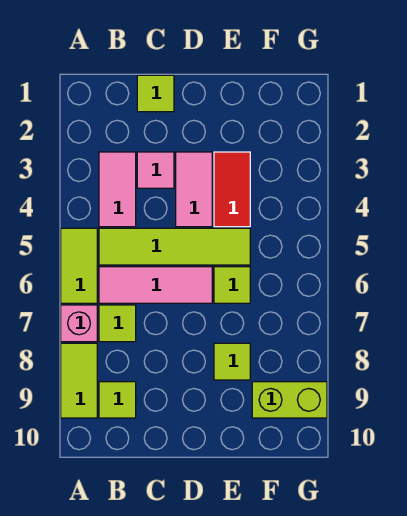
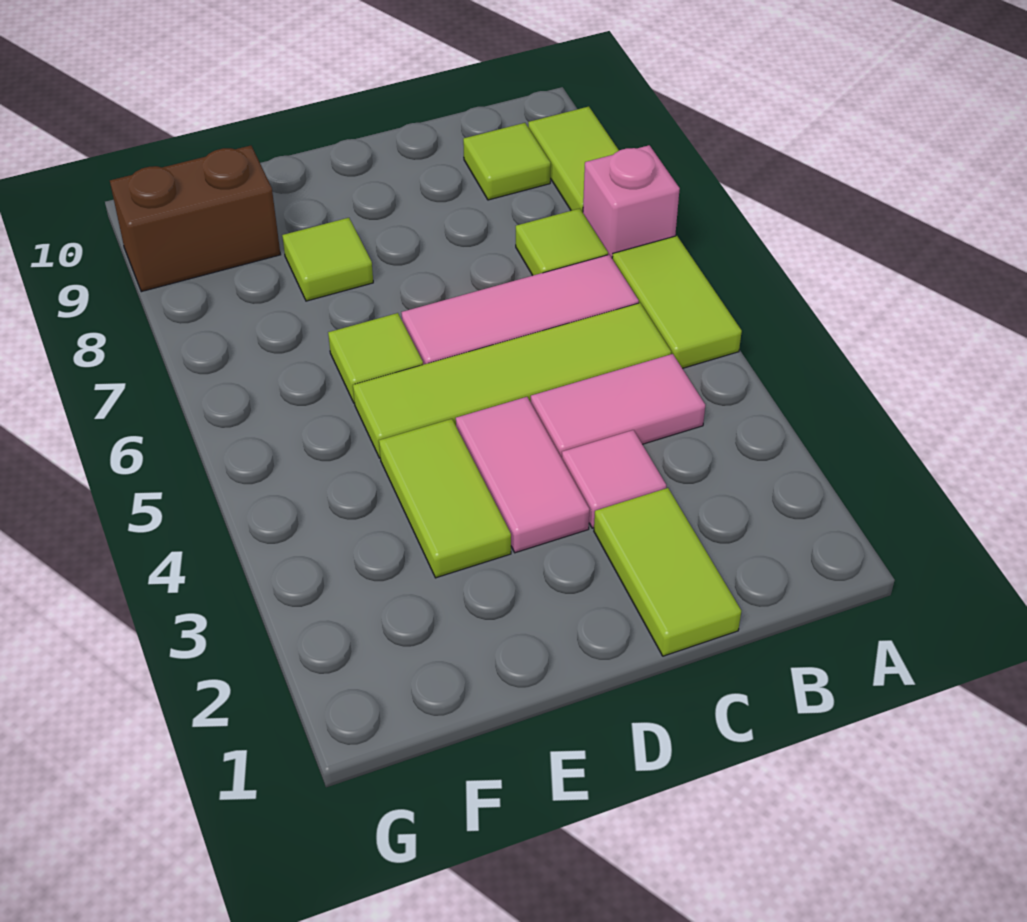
pink 1x2 tile [99,152,136,227] -> pink 1x2 tile turned to [531,354,705,458]
lime 1x1 tile [137,75,174,112] -> lime 1x2 tile [594,488,741,656]
red 1x2 tile [214,152,250,227] -> lime 1x2 tile [379,419,511,578]
lime 1x2 brick [252,382,327,418] -> brown 1x2 brick [110,146,281,292]

